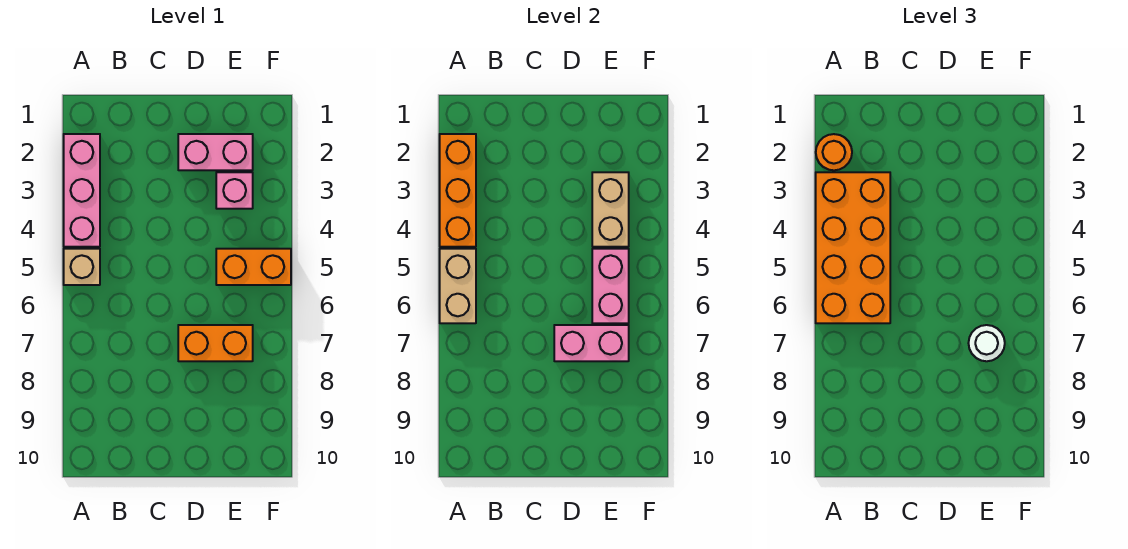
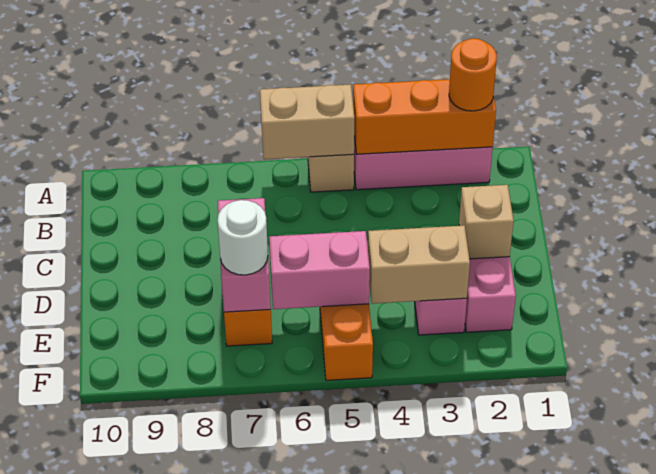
orange 2x4 brick [816,172,890,323] -> none
none -> tan 1x1 brick [459,185,514,259]

